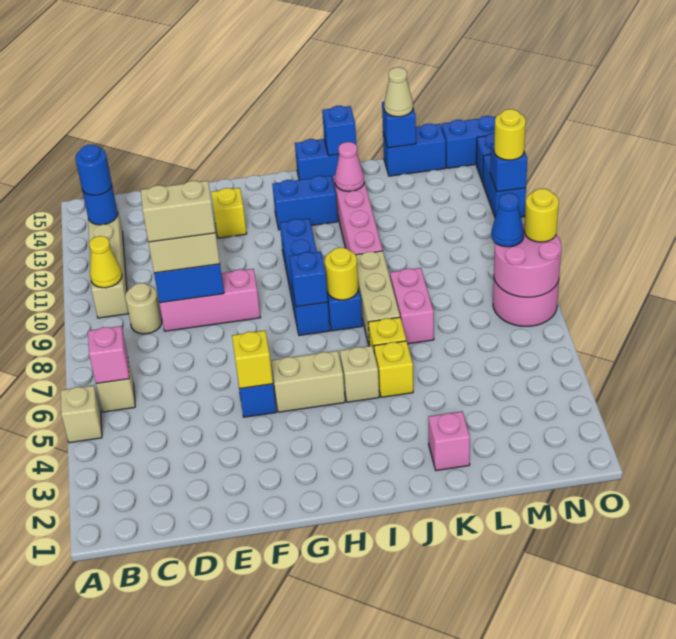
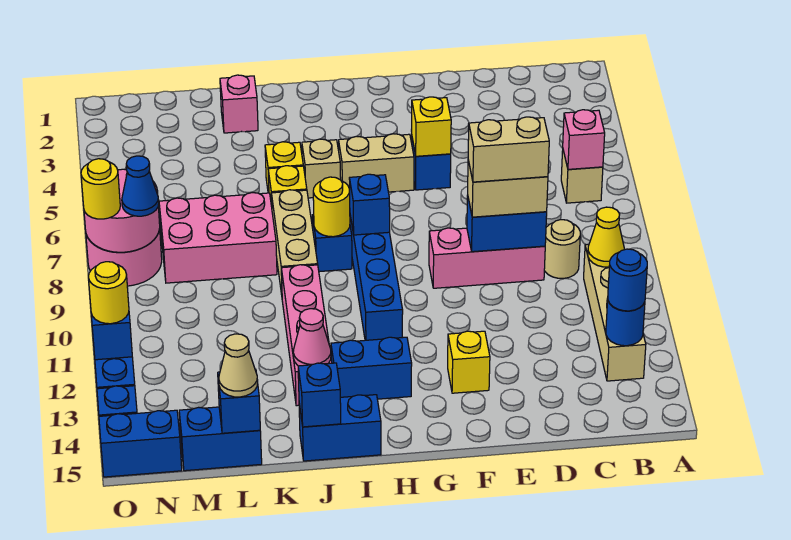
tan 1x1 brick [61,385,102,443] -> none
pink 1x2 brick [390,268,434,344] -> pink 2x3 brick [159,193,277,283]

